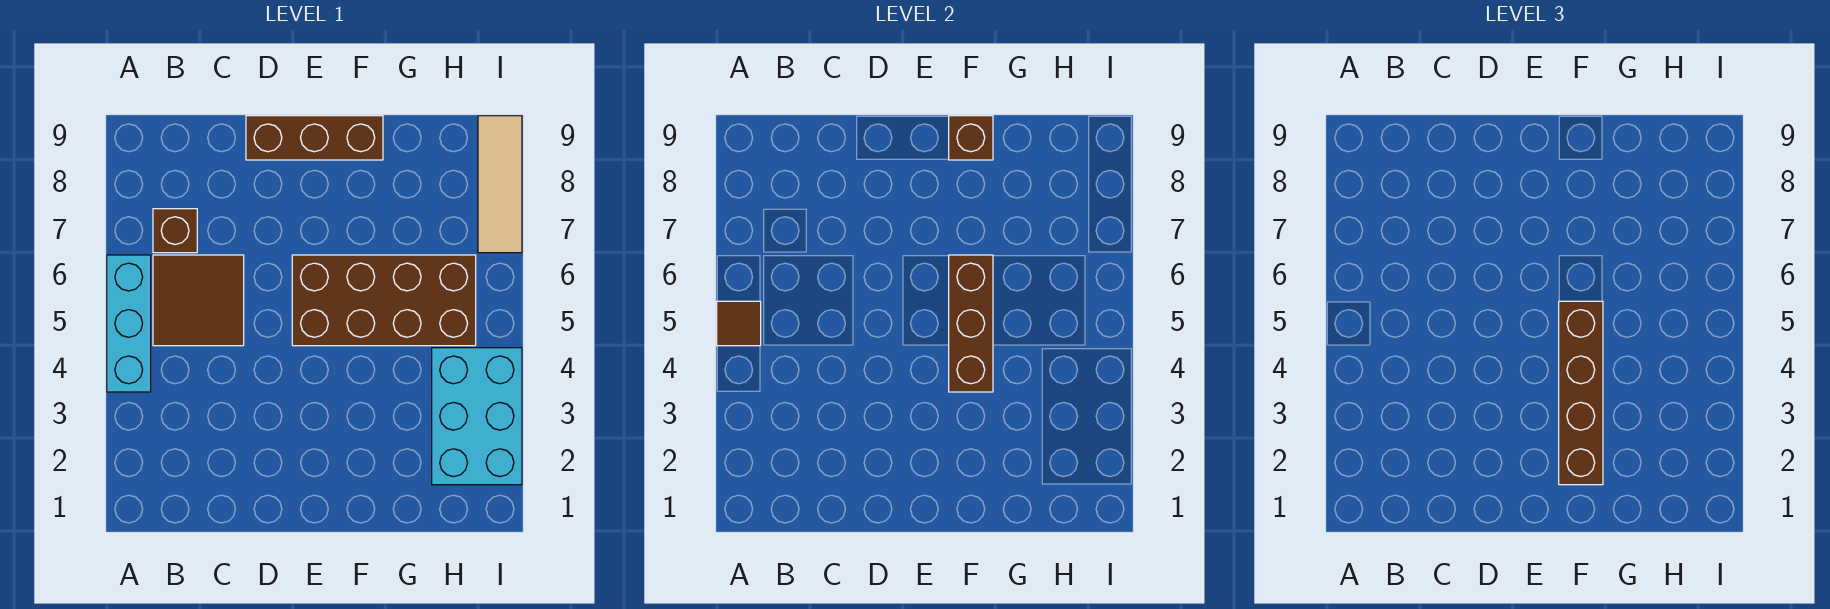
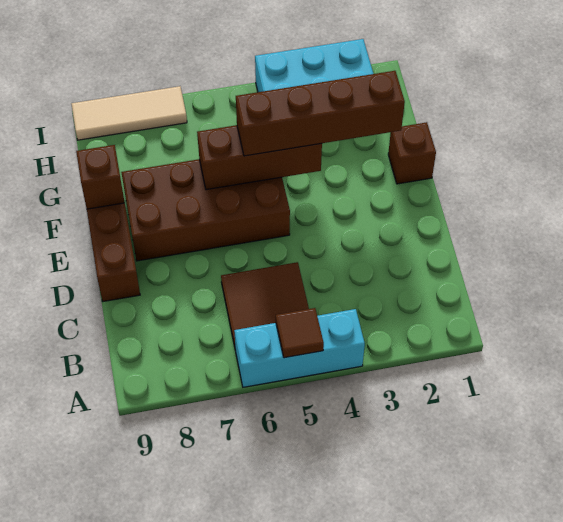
brown 1x1 brick [153,209,197,253] -> brown 1x1 brick moved to [388,122,436,184]
brown 2x4 brick [292,255,476,346] -> brown 2x4 brick turned to [121,159,290,261]

